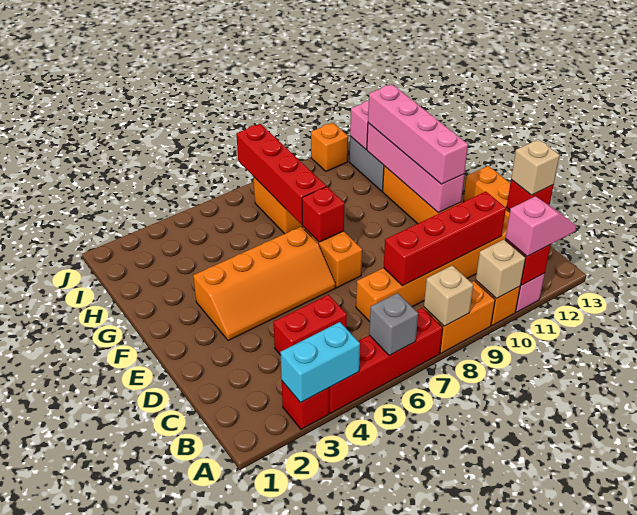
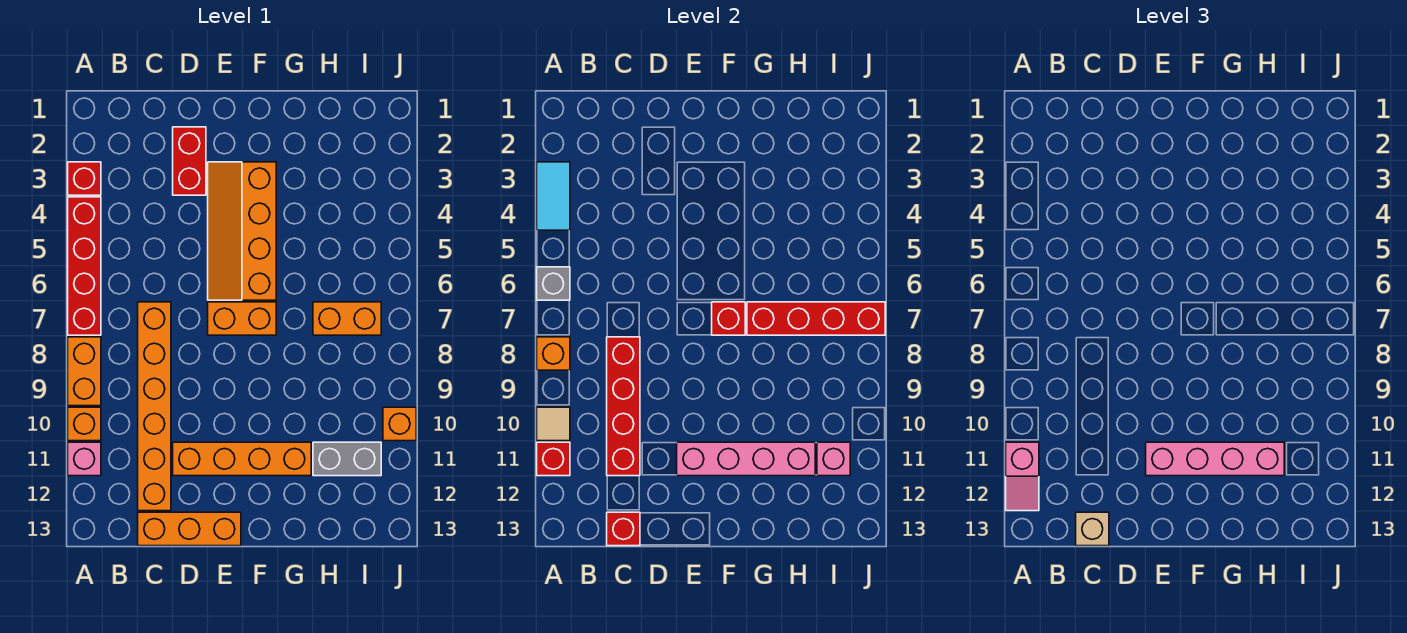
cyan 1x2 brick [280,322,360,403] -> cyan 1x2 tile [537,162,570,230]
tan 1x1 brick [424,266,473,326] -> orange 1x1 brick [537,337,570,370]
tan 1x1 brick [476,240,526,299] -> tan 1x1 tile [537,407,570,441]
red 1x2 brick [273,295,347,355] -> red 1x2 brick moved to [173,127,206,195]

